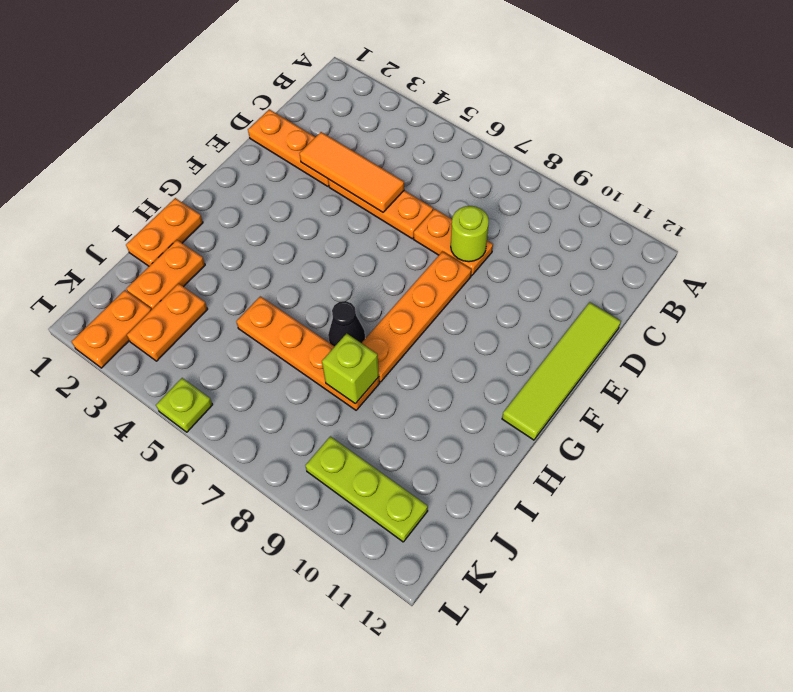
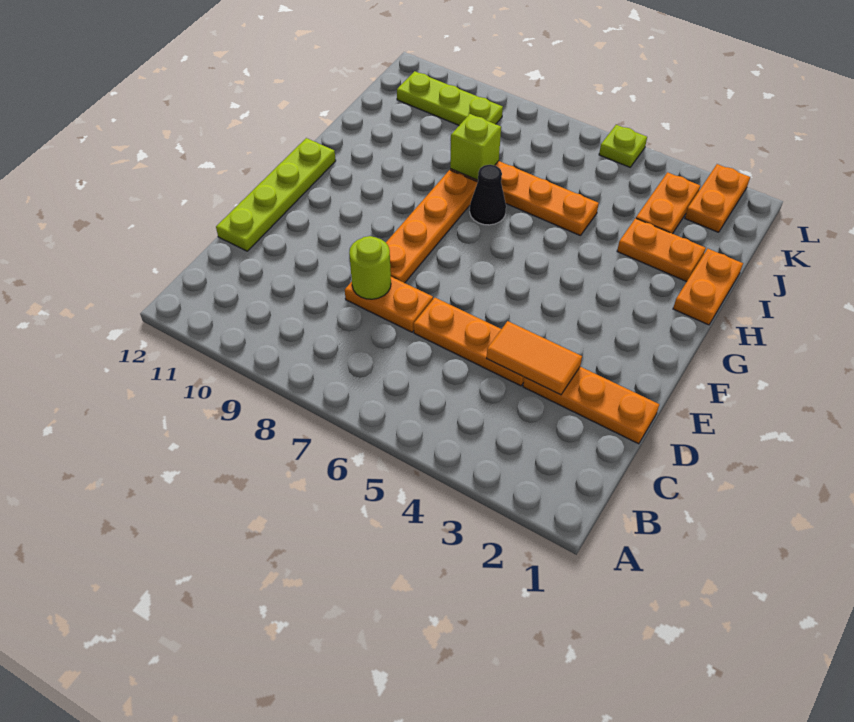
orange 1x3 tile [299,132,404,212] -> orange 1x2 tile [487,321,582,395]
lime 1x4 tile [502,302,621,440] -> lime 1x4 plate [216,138,336,251]
orange 1x2 plate [126,240,205,310] -> orange 1x2 plate turned to [617,218,706,282]

